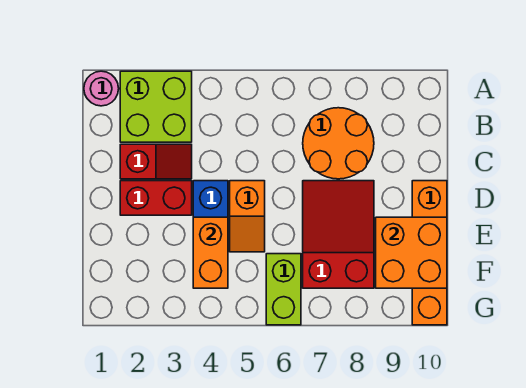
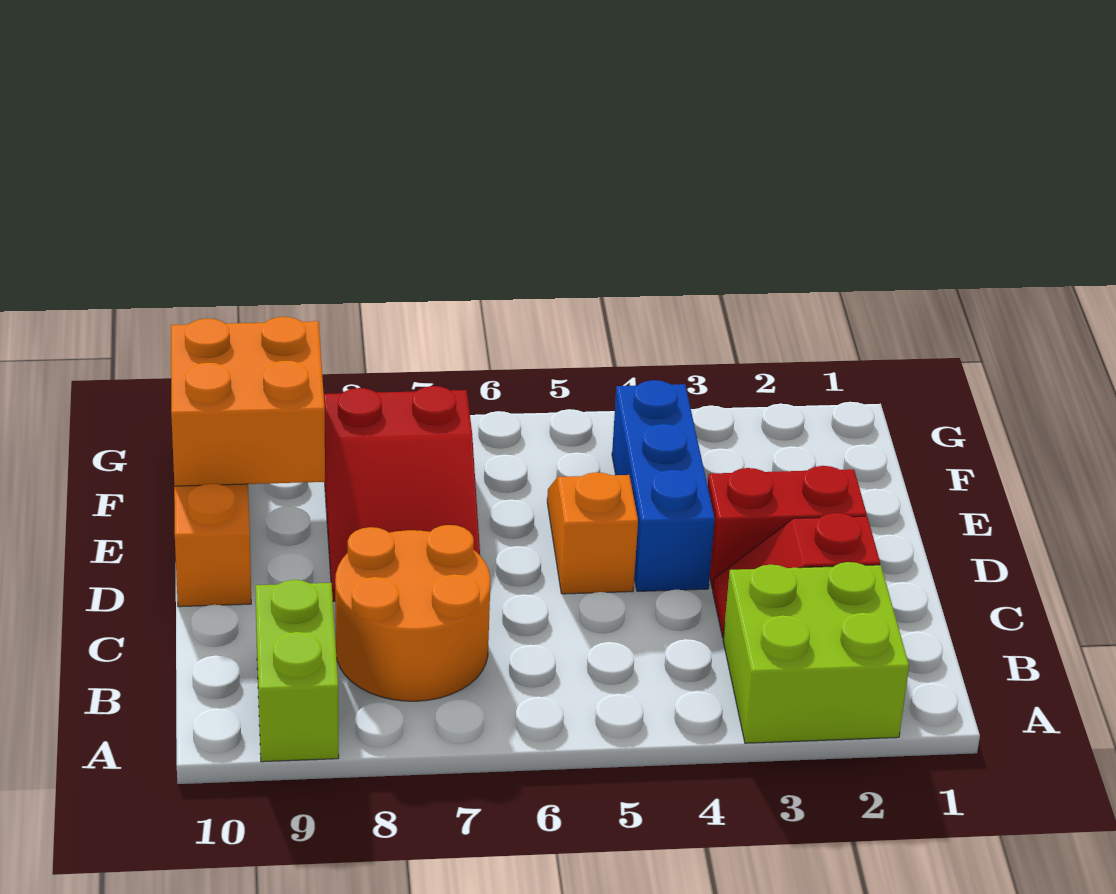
pink 1x1 round brick [84,71,119,106] -> none
orange 1x2 brick [193,217,228,288] -> none
lime 1x2 brick [266,254,301,325] -> lime 1x2 brick moved to [255,580,339,762]

